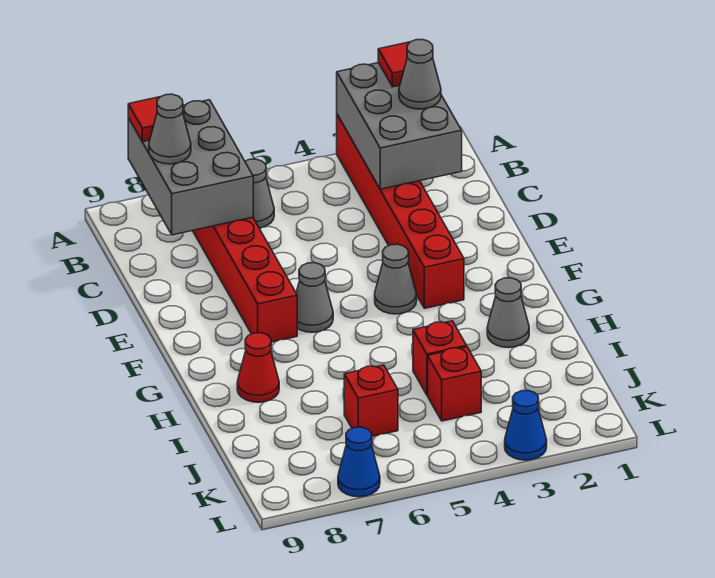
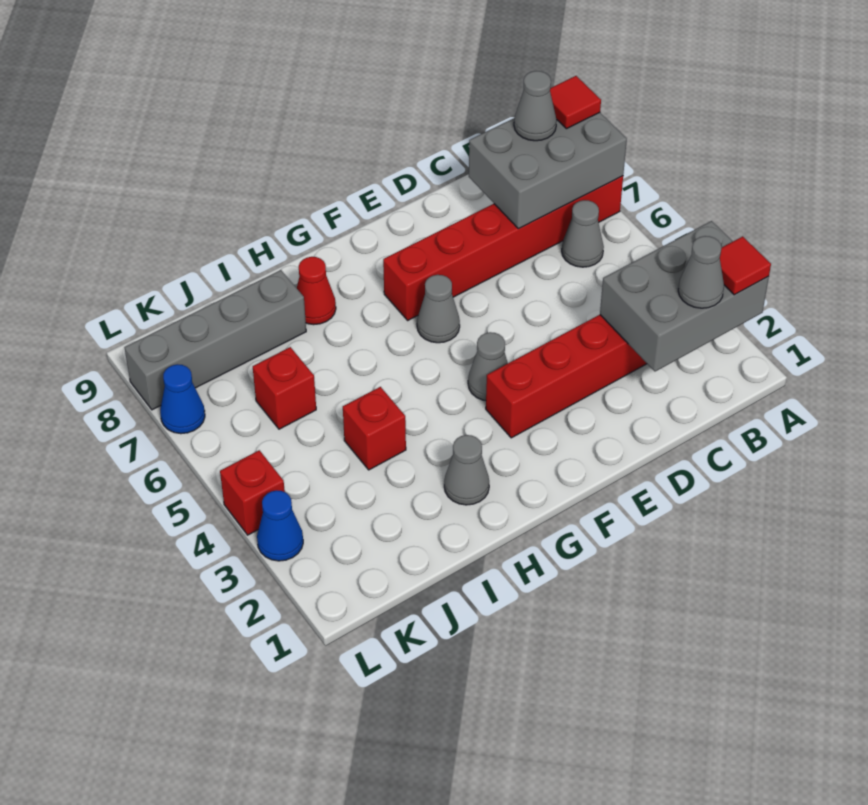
none -> grey 1x4 brick [124,270,306,410]
red 1x1 brick [428,347,481,421] -> red 1x1 brick moved to [220,450,285,535]

